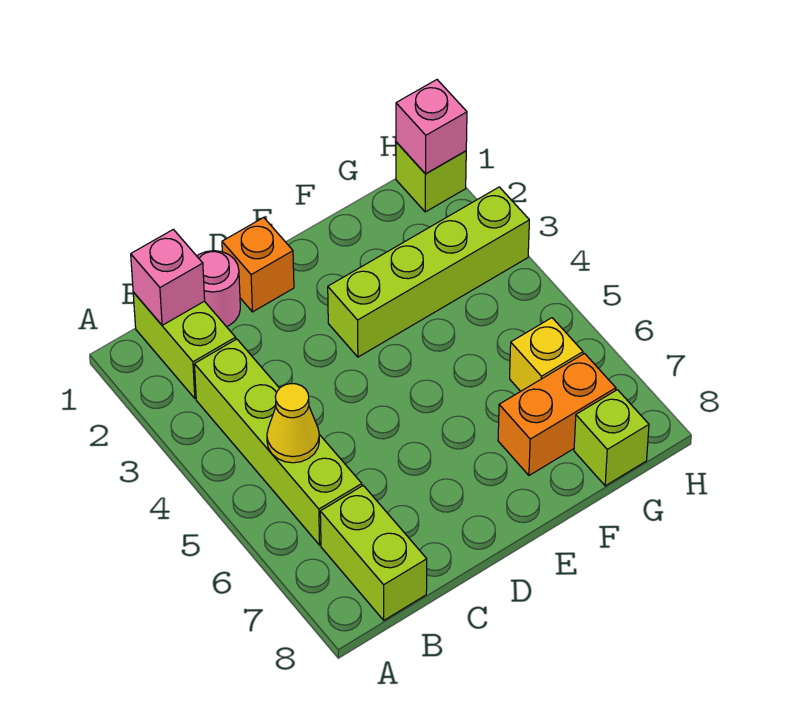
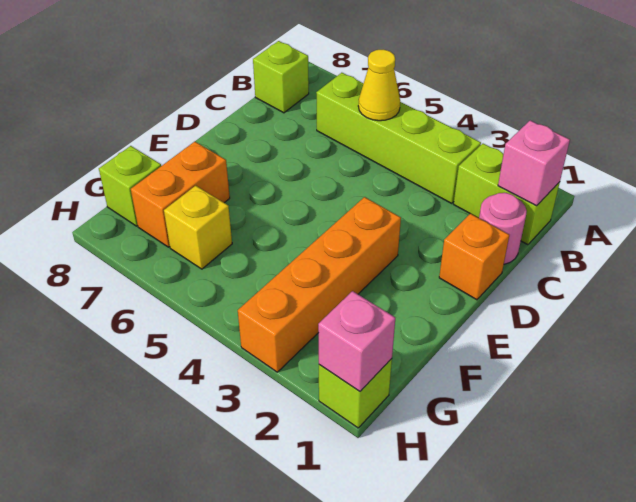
lime 1x2 brick [320,486,427,620] -> lime 1x1 brick [253,41,309,113]
lime 1x4 brick [328,187,529,357] -> orange 1x4 brick [238,197,401,372]

